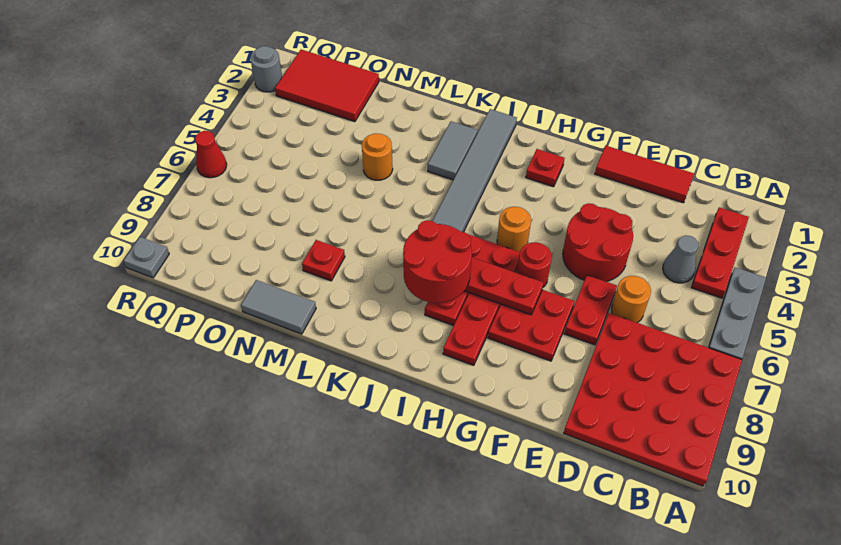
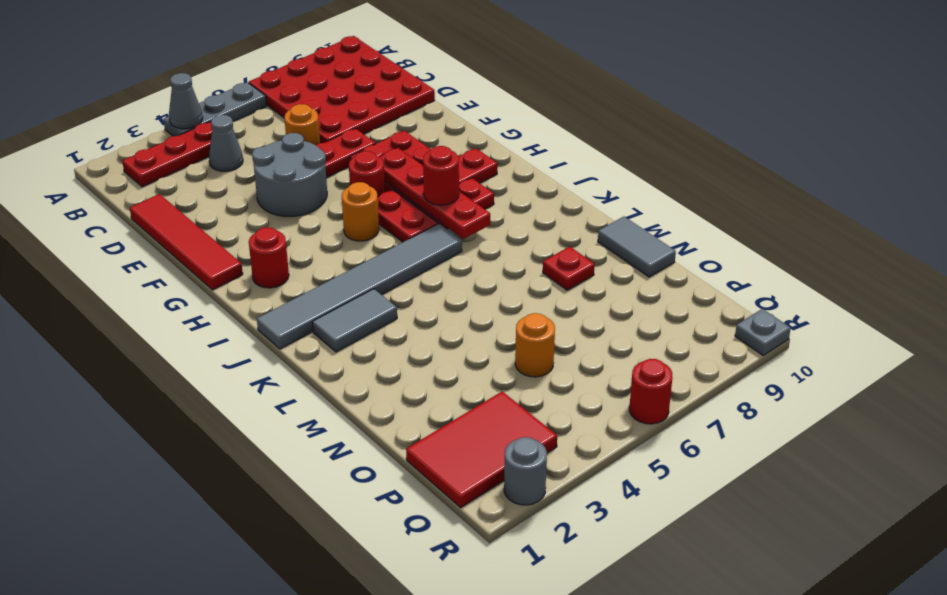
none -> grey 1x1 cone [169,73,203,129]
red 1x3 tile [595,146,694,203] -> red 1x4 tile [130,194,243,290]
red 2x2 round brick [563,203,633,282] -> grey 2x2 round brick [252,133,327,216]
red 1x1 plate [526,149,565,187] -> red 1x1 round brick [249,227,289,288]
red 2x2 round brick [403,220,472,303] -> red 1x1 round brick [423,146,459,205]
orange 1x1 round brick [362,133,393,180] -> orange 1x1 round brick moved to [515,313,555,377]
red 2x3 tile [275,50,379,122] -> red 2x3 tile turned to [406,392,557,507]
red 1x1 cone [195,131,227,178] -> red 1x1 round brick [629,359,672,424]

